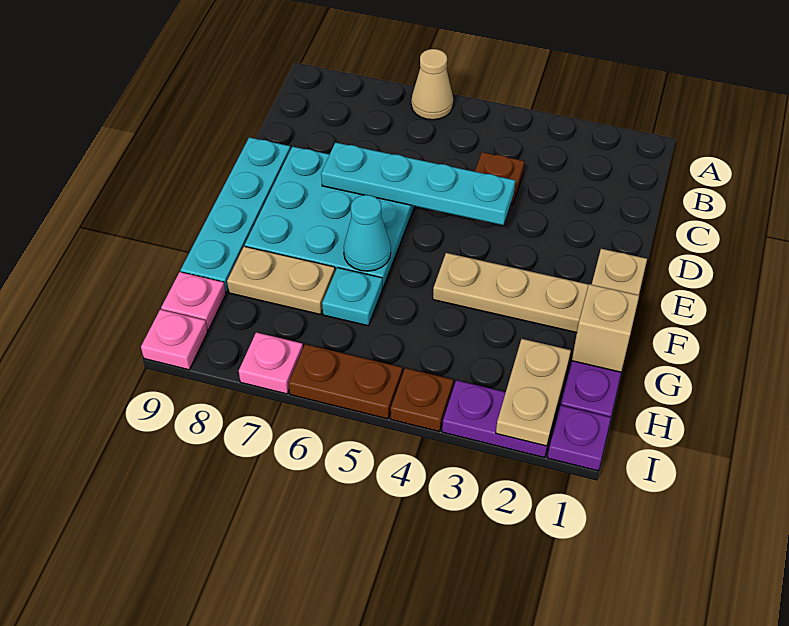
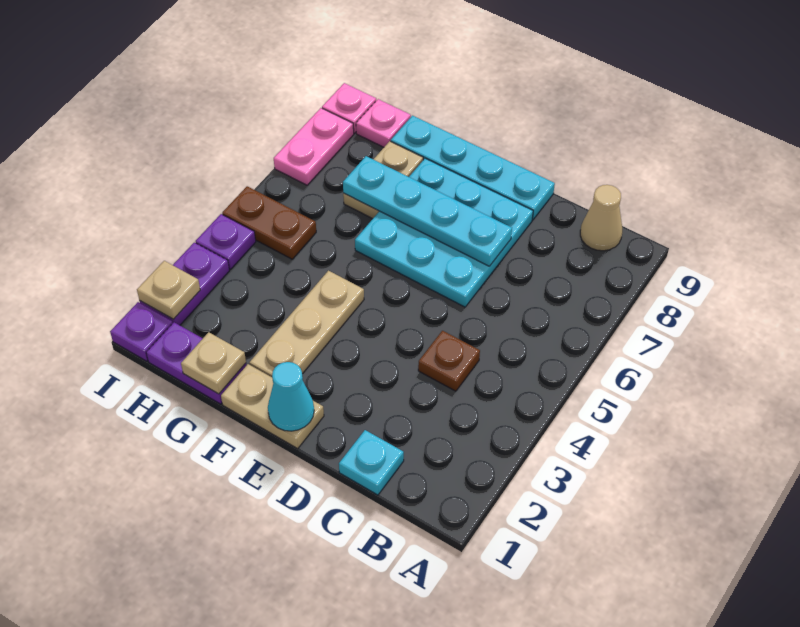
tan 1x1 cone [411,49,453,120] -> tan 1x1 cone moved to [580,185,622,251]
cyan 1x4 plate [321,143,515,225] -> cyan 1x4 plate turned to [343,156,512,266]
cyan 1x1 cone [344,195,391,271] -> cyan 1x1 cone moved to [268,362,314,431]
tan 1x1 brick [572,284,639,372] -> tan 1x1 plate [181,332,246,394]
cyan 1x1 plate [322,268,382,326] -> cyan 1x1 plate moved to [339,430,404,495]
tan 1x2 plate [496,339,571,446] -> tan 1x1 plate [137,261,200,319]
brown 1x1 plate [391,368,453,432] -> purple 1x1 plate [196,214,256,269]
brown 1x2 plate [289,344,402,419] -> brown 1x2 plate turned to [222,186,316,259]
pink 1x1 plate [239,332,303,394] -> pink 1x2 plate [274,108,354,185]

